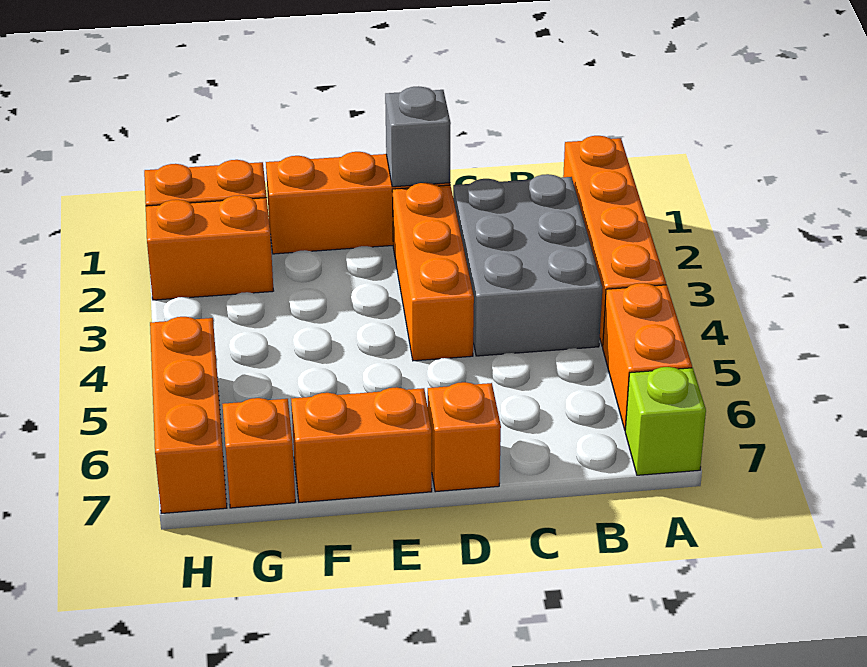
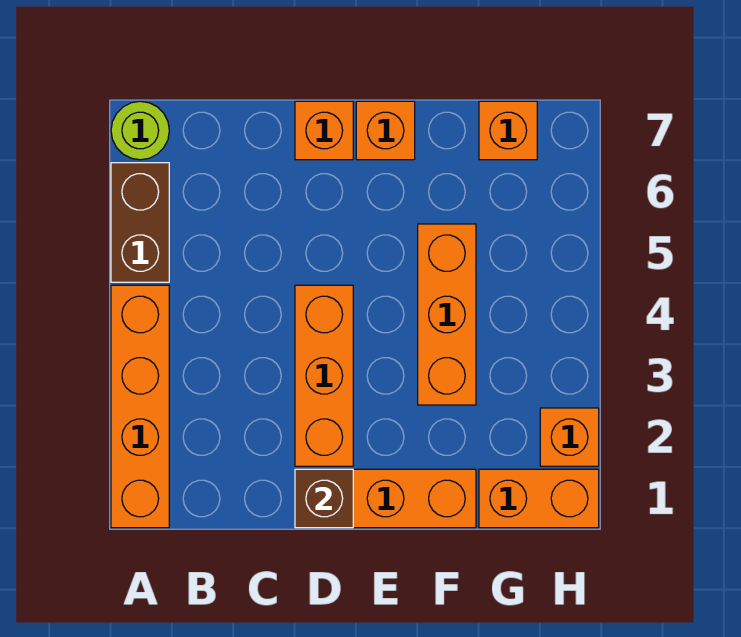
orange 1x2 brick [603,283,692,430] -> brown 1x2 brick [111,163,169,282]
lime 1x1 brick [625,367,706,475] -> lime 1x1 round brick [111,101,169,160]
grey 2x3 brick [453,174,602,356] -> none
grey 1x1 brick [385,86,451,187] -> brown 1x1 brick [295,469,353,528]
orange 1x2 brick [291,387,432,502] -> orange 1x1 brick [356,101,415,160]
orange 1x2 brick [146,195,274,300] -> orange 1x1 brick [540,408,599,466]
orange 1x3 brick [150,317,227,514] -> orange 1x3 brick moved to [418,224,476,405]

